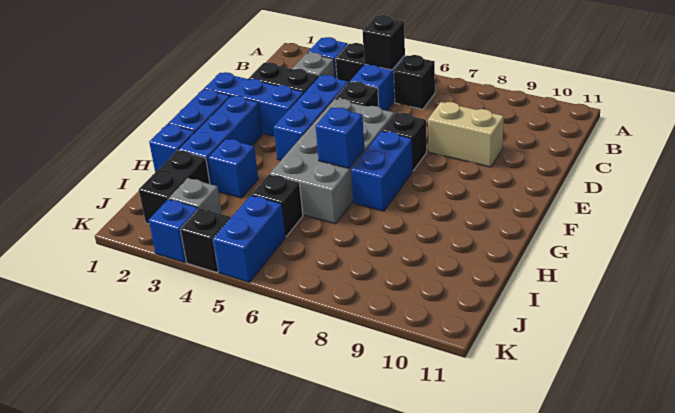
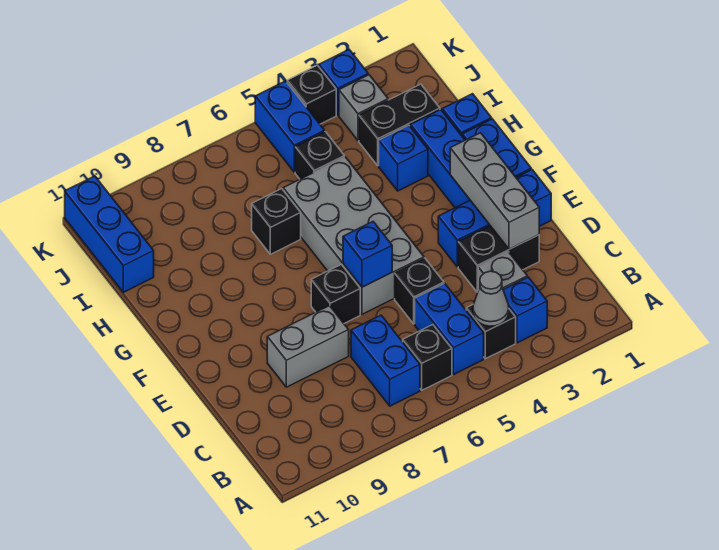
none -> grey 1x1 cone [473,271,509,326]
black 1x1 brick [363,15,405,70] -> black 1x1 brick moved to [252,189,301,254]
none -> grey 1x3 brick [450,133,539,249]
blue 1x3 brick [274,75,348,160] -> blue 1x3 brick moved to [65,176,154,292]
tan 1x2 brick [428,102,504,167] -> grey 1x2 brick [267,306,349,387]
blue 1x2 brick [351,131,413,211] -> blue 1x2 brick moved to [351,315,420,406]
blue 1x1 brick [316,107,364,169] -> blue 1x1 brick moved to [343,222,392,287]
black 1x2 brick [139,150,210,224] -> black 1x2 brick turned to [359,84,440,166]

